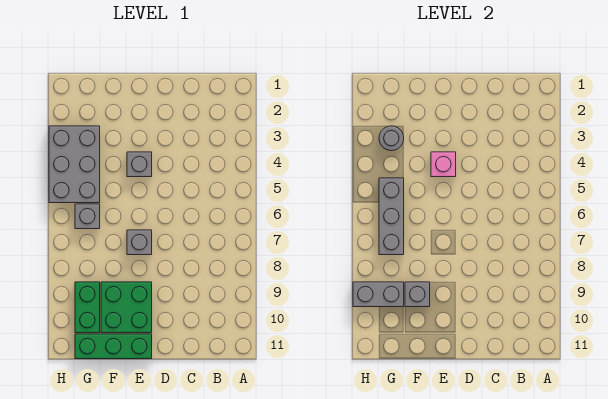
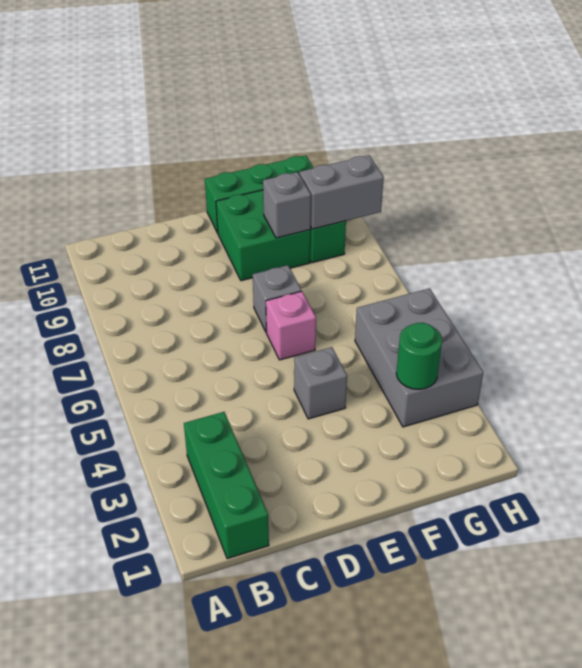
none -> green 1x3 brick [184,412,269,559]
pink 1x1 brick [431,152,456,177] -> pink 1x1 brick moved to [266,291,316,360]
grey 1x1 round brick [379,126,404,151] -> green 1x1 round brick [396,323,442,389]
grey 1x3 brick [379,178,404,255] -> none
grey 1x1 brick [75,204,100,229] -> none

